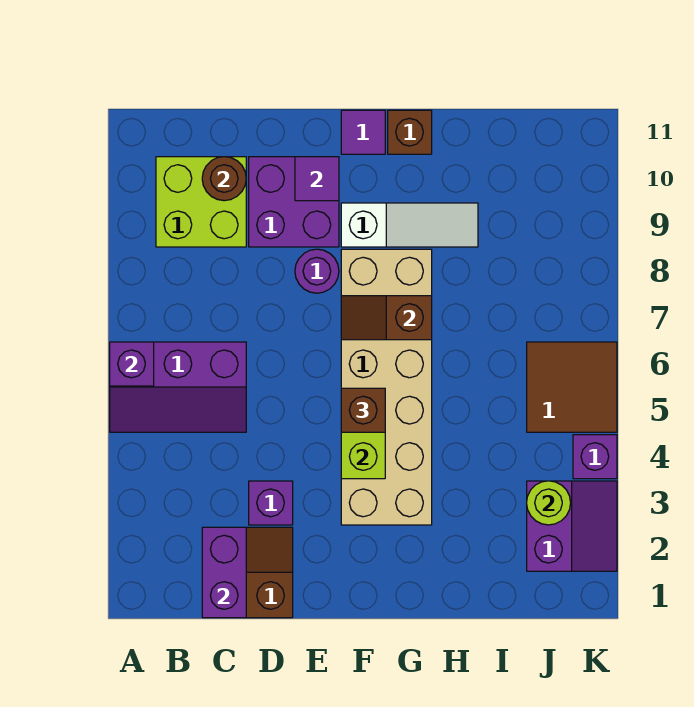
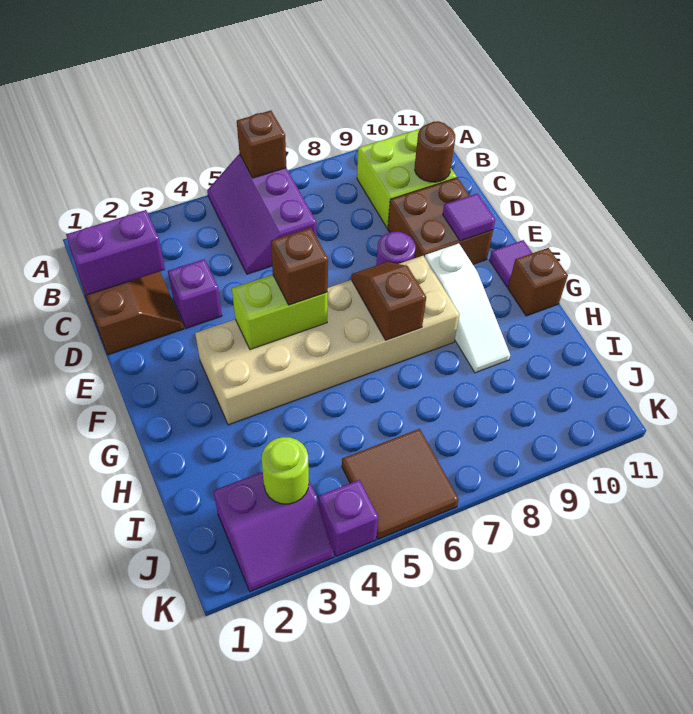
purple 1x1 brick [110,342,154,386] -> brown 1x1 brick [237,111,286,178]
purple 2x2 brick [249,157,339,247] -> brown 2x2 brick [388,178,493,264]

